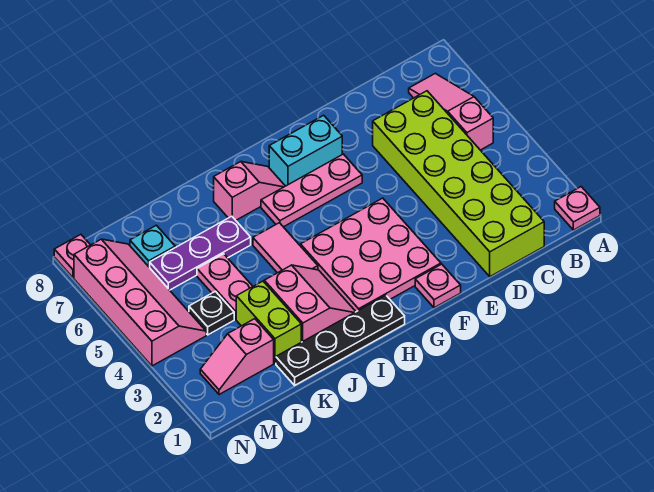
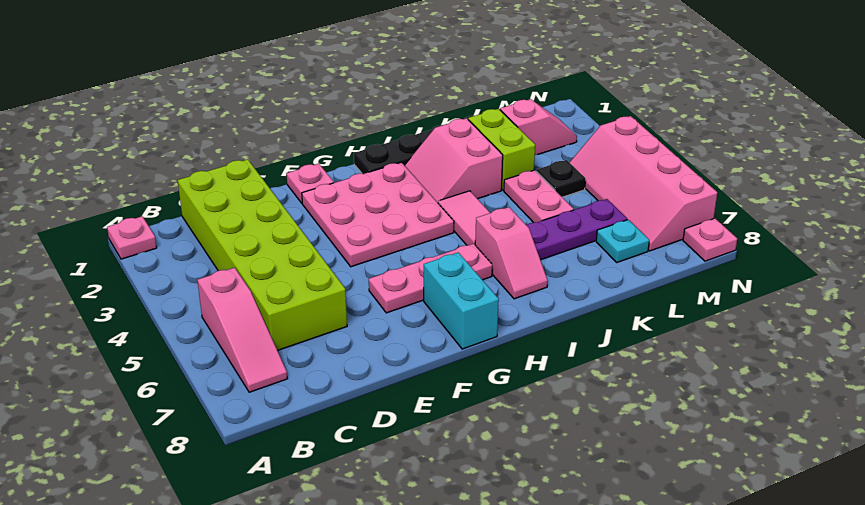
cyan 1x2 brick [269,115,342,186] -> cyan 1x2 brick turned to [424,253,499,349]
pink 1x2 slope [214,162,285,220] -> pink 1x2 slope turned to [475,207,548,299]

